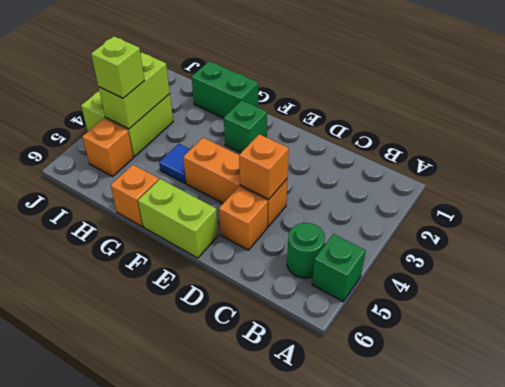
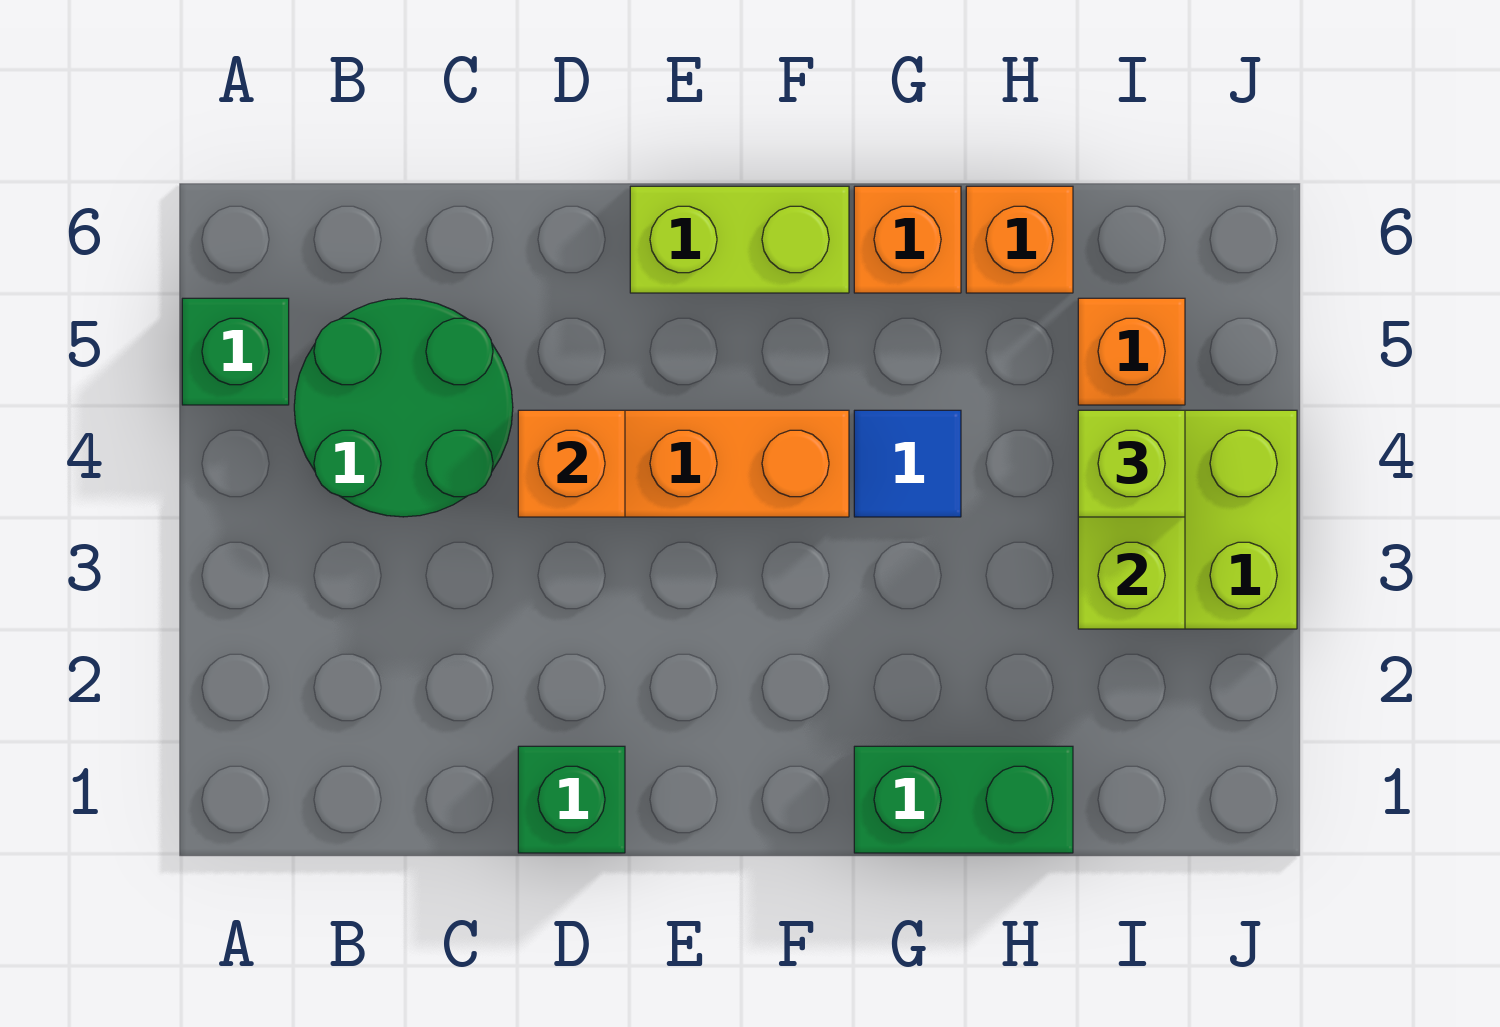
green 1x1 round brick [287,223,325,278] -> green 2x2 round brick [294,298,513,517]
orange 1x1 brick [219,187,268,250] -> orange 1x1 brick moved to [966,186,1073,293]
green 1x1 brick [224,100,267,153] -> green 1x1 brick moved to [518,746,625,853]

